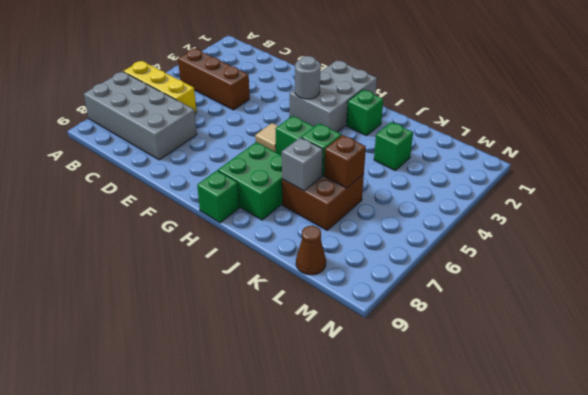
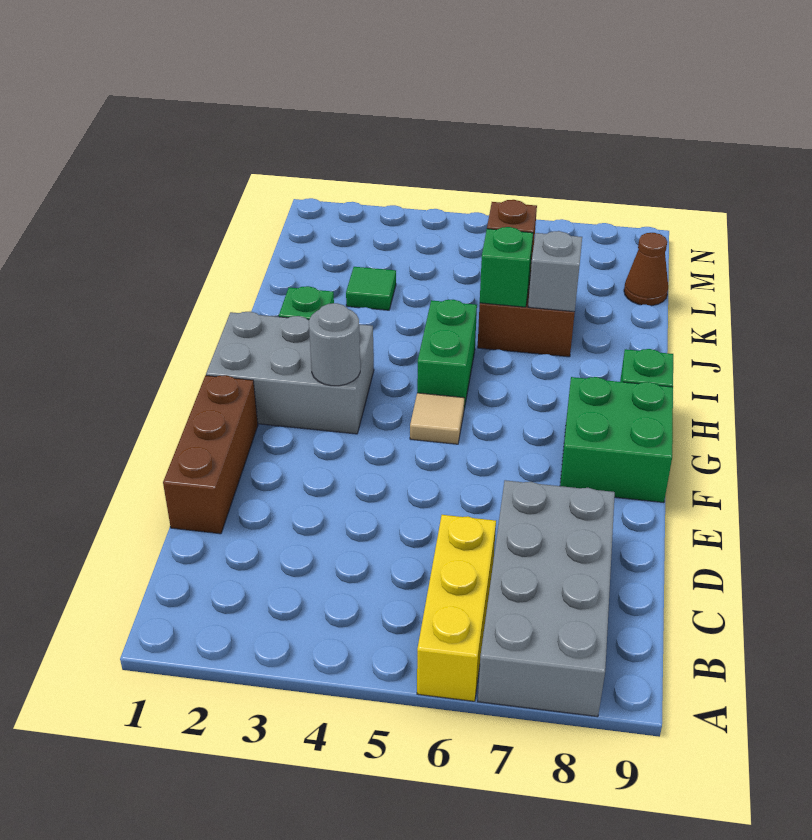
brown 1x3 brick [178,49,250,110] -> brown 1x3 brick moved to [163,375,258,534]
green 2x2 brick [218,142,282,220] -> green 2x2 brick moved to [560,377,673,503]
green 1x1 brick [374,122,413,170] -> green 1x1 tile [346,267,396,310]

